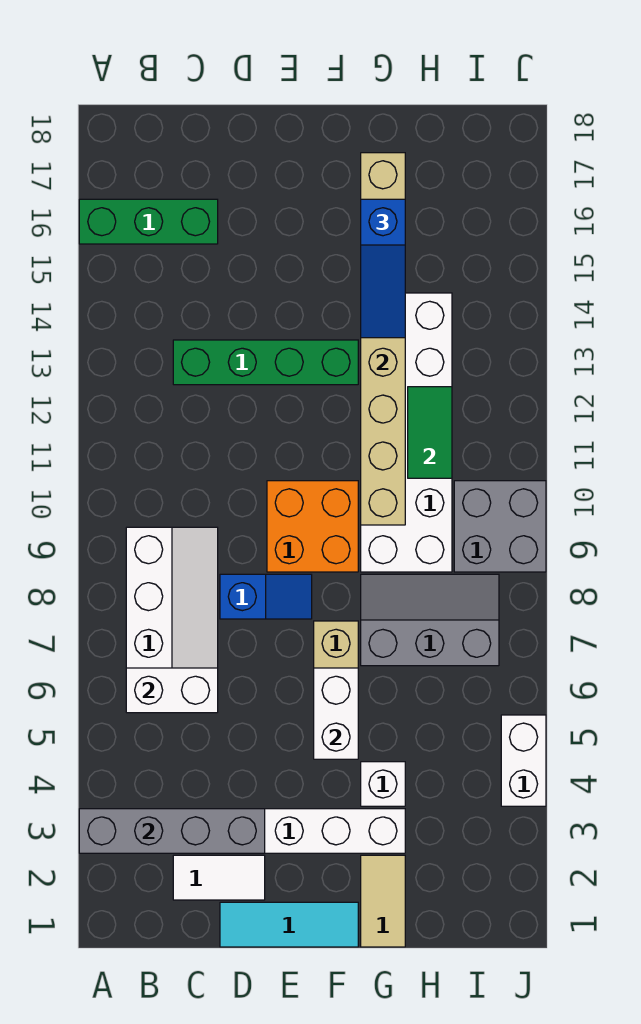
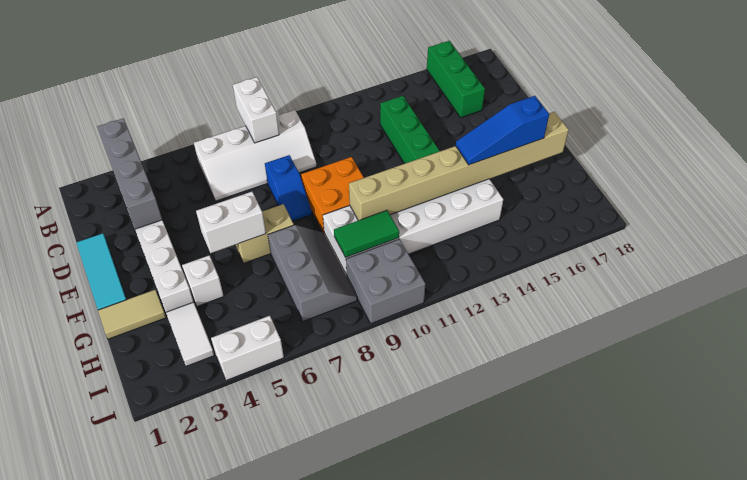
white 1x2 brick [126,668,218,713] -> white 1x2 brick moved to [233,77,279,143]
white 1x2 tile [173,855,265,900] -> white 1x2 tile moved to [166,302,214,366]
green 1x2 tile [408,387,452,478] -> green 1x2 tile moved to [334,210,399,257]

